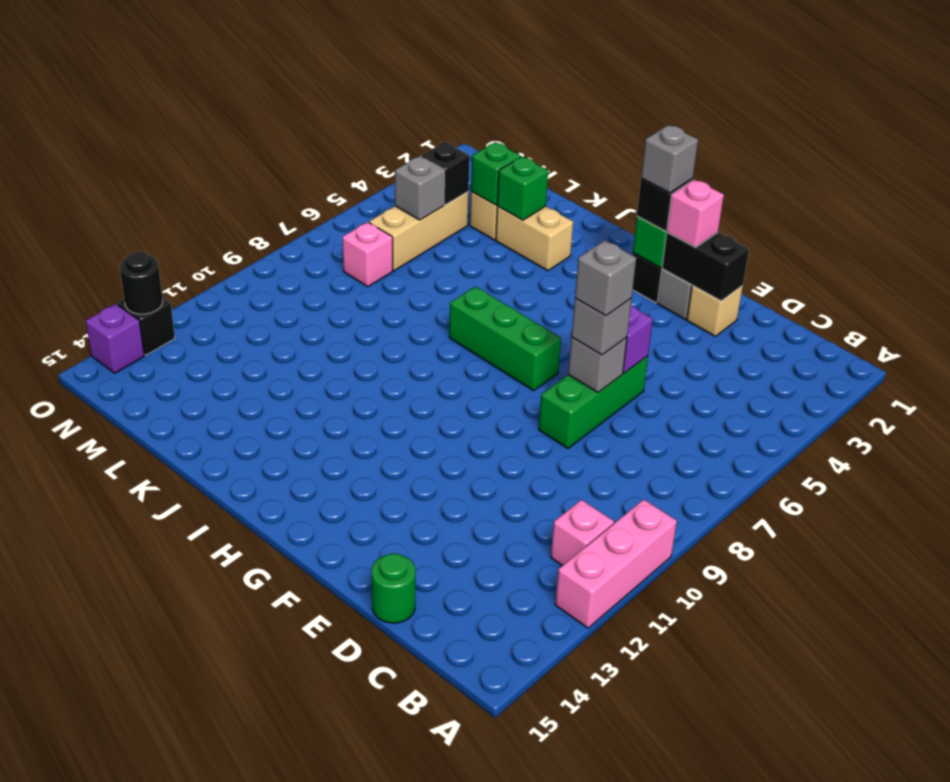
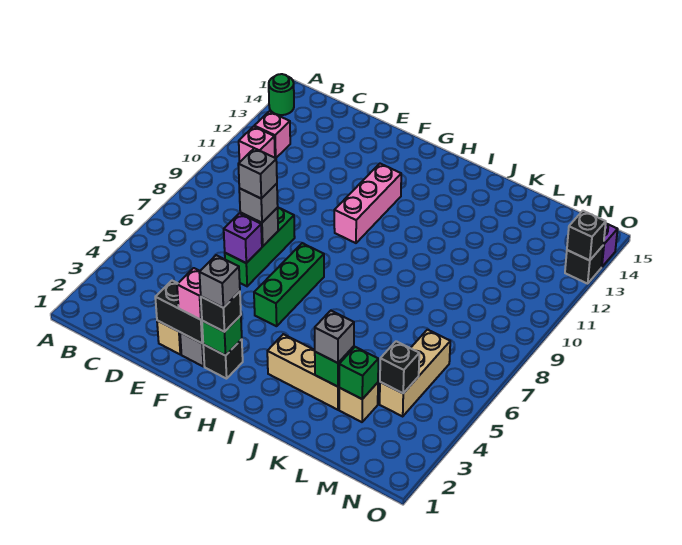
pink 1x3 brick [555,499,677,628] -> pink 1x3 brick moved to [334,164,401,243]
green 1x1 round brick [372,554,415,623] -> green 1x1 round brick moved to [269,74,294,115]
green 1x3 brick [449,286,561,390] -> green 1x3 brick turned to [254,243,324,326]
tan 1x2 brick [496,206,573,271] -> tan 1x3 brick [267,334,339,410]
grey 1x1 brick [395,156,444,220] -> grey 1x1 brick moved to [315,311,354,363]
pink 1x1 brick [343,222,393,287] -> pink 1x1 brick moved to [254,111,290,158]
black 1x1 round brick [120,252,163,314] -> black 1x1 brick [567,211,606,261]

